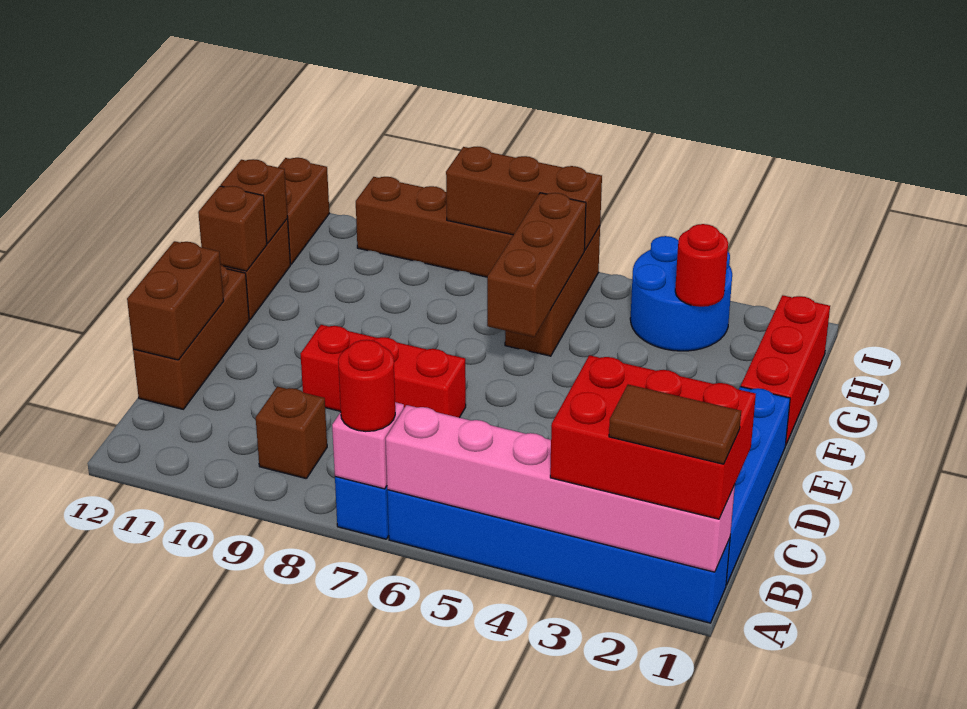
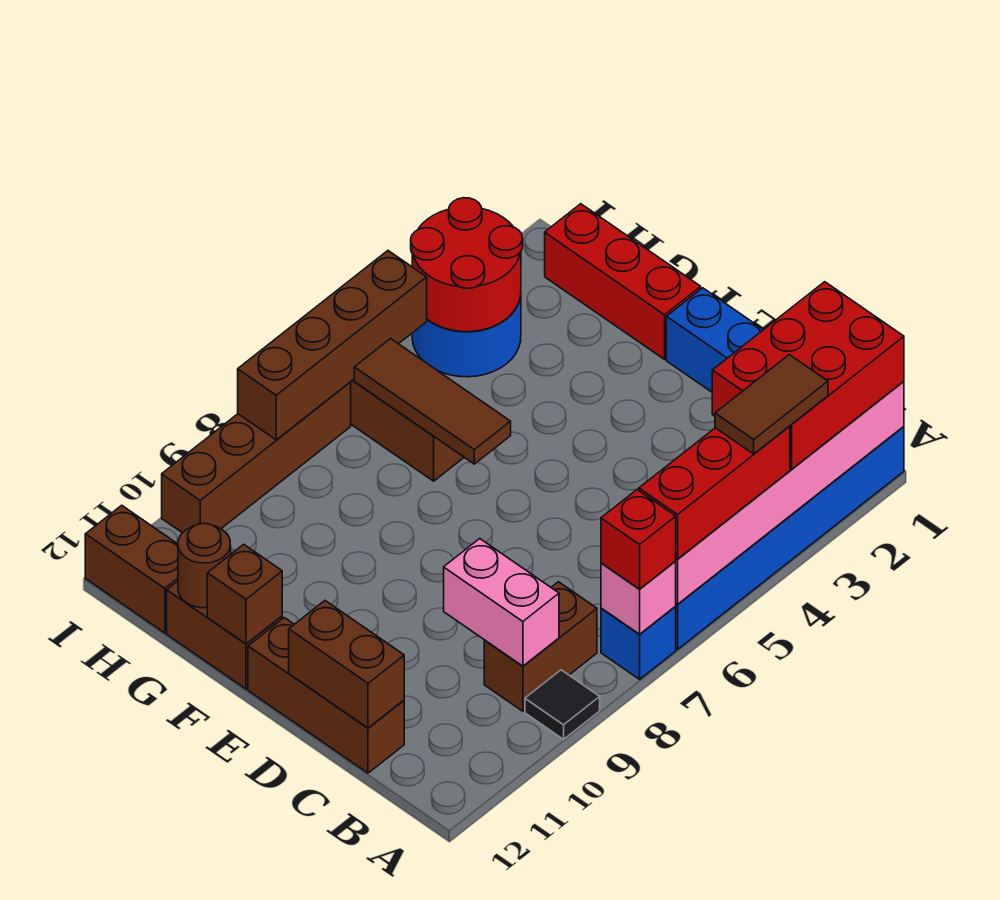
brown 1x2 tile [609,385,741,464] -> brown 1x2 tile moved to [715,355,828,454]
red 1x1 round brick [338,340,395,431] -> red 1x1 brick [601,490,676,589]
none -> black 1x1 tile [525,670,600,739]
brown 1x1 brick [256,387,327,479] -> brown 1x2 brick [484,582,597,711]
none -> pink 1x2 brick [444,539,559,666]
red 1x3 brick [301,325,466,418] -> red 1x3 brick moved to [639,426,790,559]
brown 1x3 brick [487,193,586,337] -> brown 1x3 tile [354,339,511,464]
brown 1x1 brick [221,159,288,243] -> brown 1x1 round brick [178,524,231,608]
red 1x1 round brick [675,224,728,307] -> red 2x2 round brick [411,198,523,332]
brown 1x3 brick [446,147,602,250] -> brown 1x4 brick [238,251,427,440]

